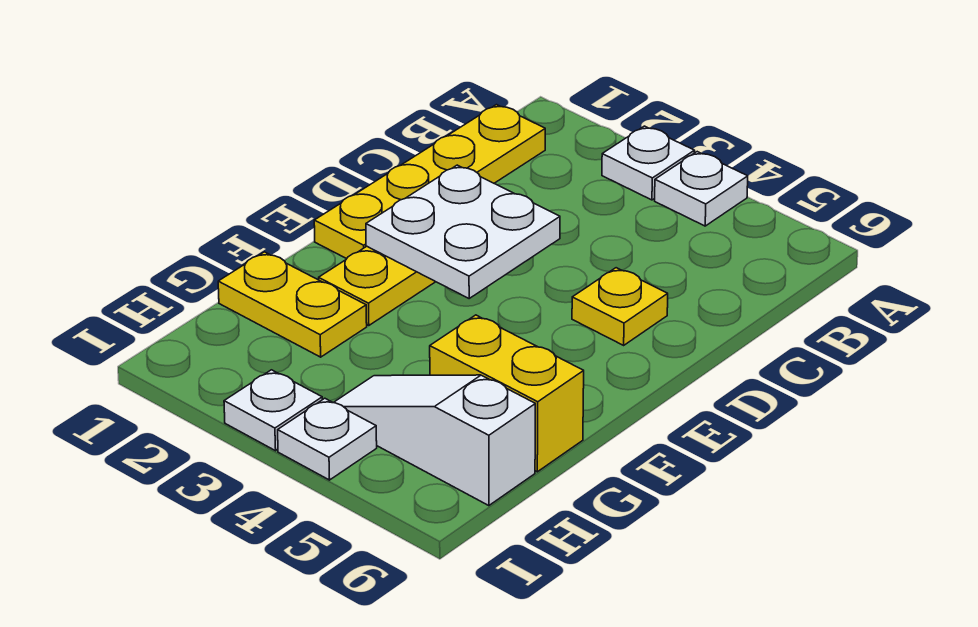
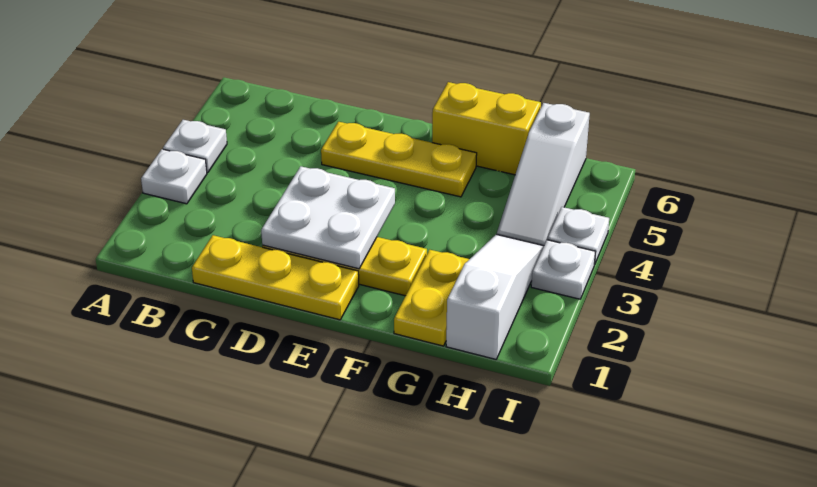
yellow 1x4 plate [314,105,545,259] -> yellow 1x3 plate [192,235,359,320]
yellow 1x1 plate [572,268,668,345] -> yellow 1x3 plate [321,122,477,197]
yellow 1x2 brick [430,315,584,472] -> yellow 1x2 brick turned to [432,82,541,175]
none -> white 1x3 slope [446,234,544,359]

